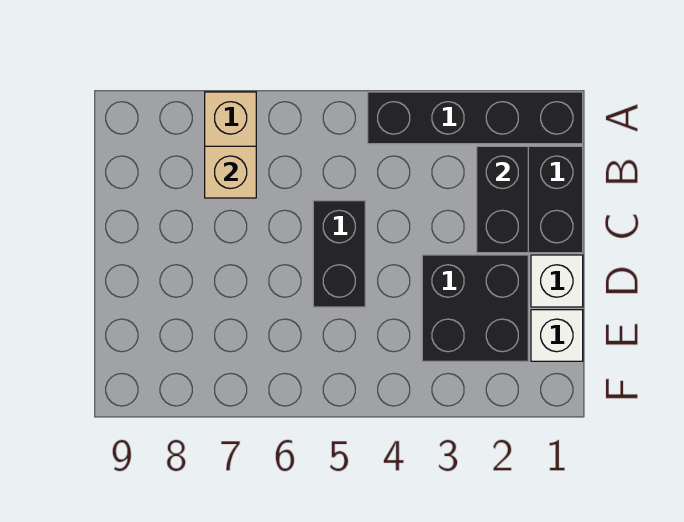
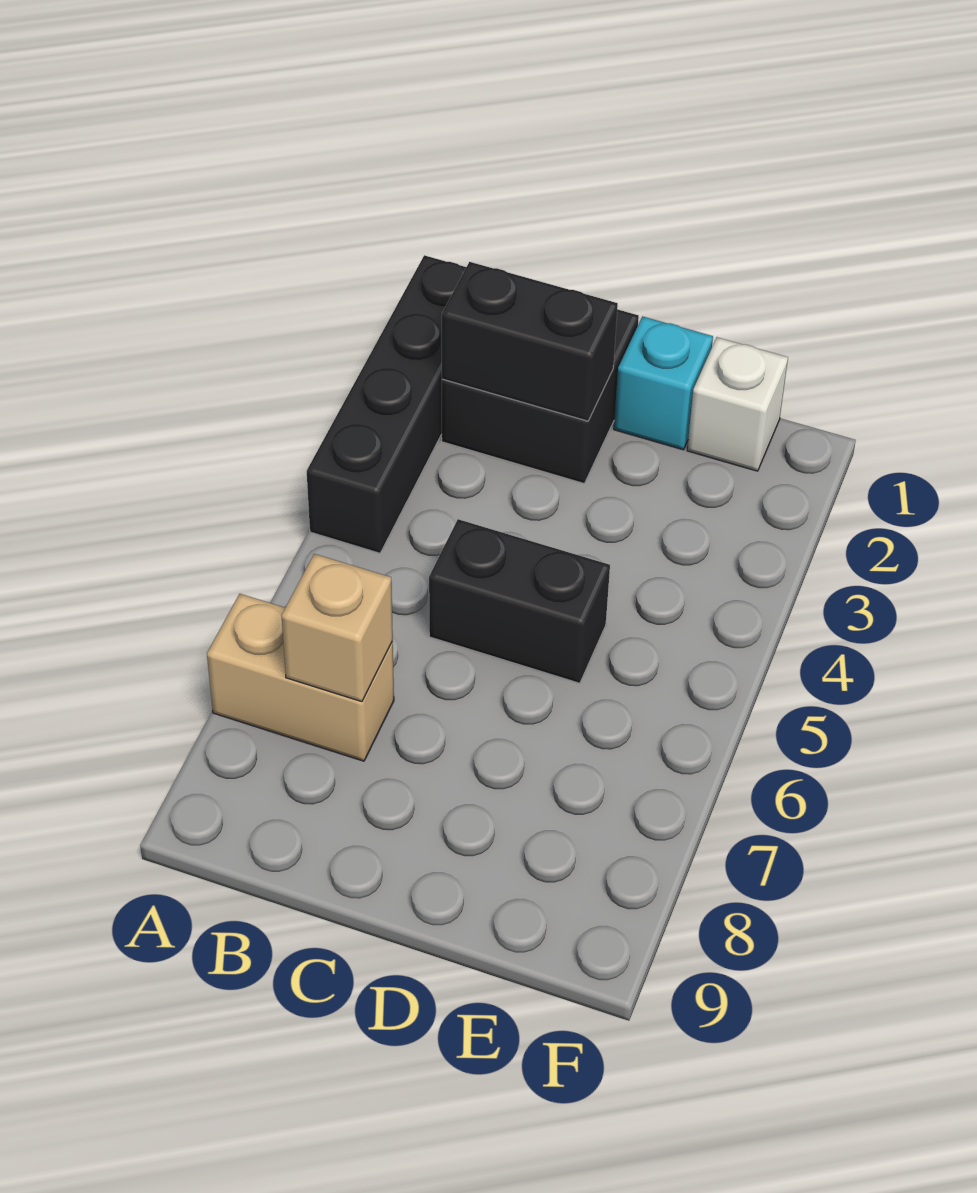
white 1x1 brick [531,255,583,307] -> cyan 1x1 brick [614,316,713,450]
black 2x2 brick [422,255,528,361] -> none

